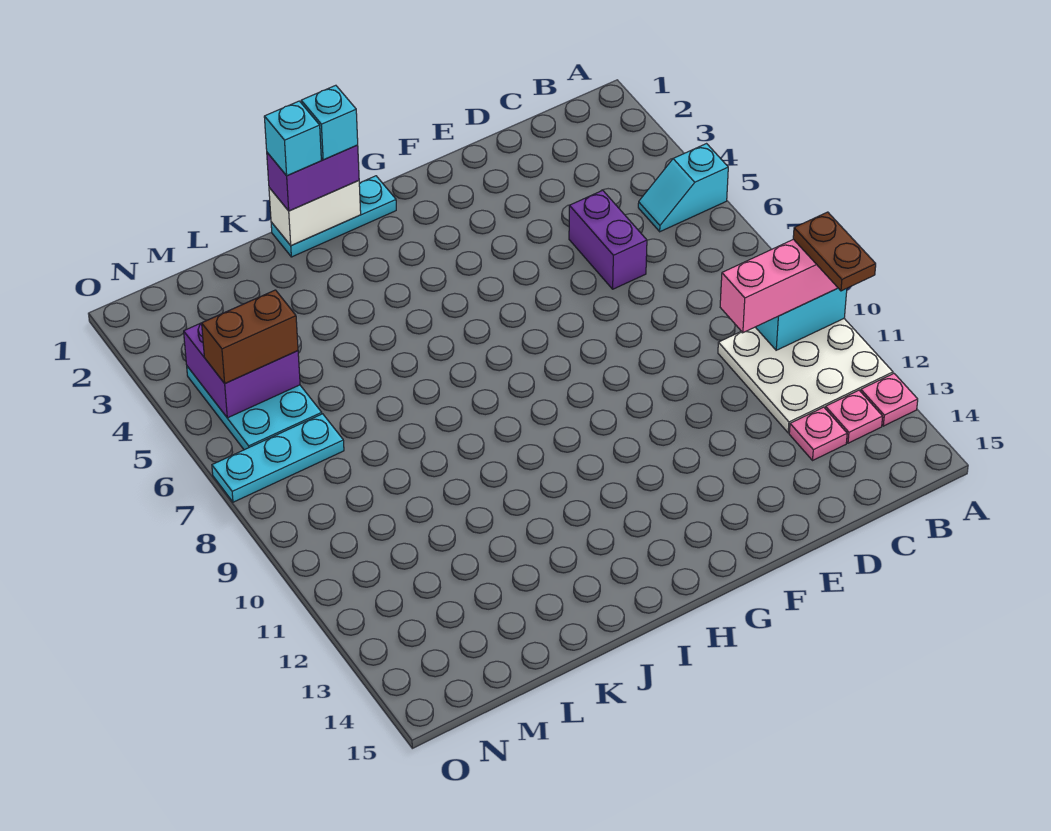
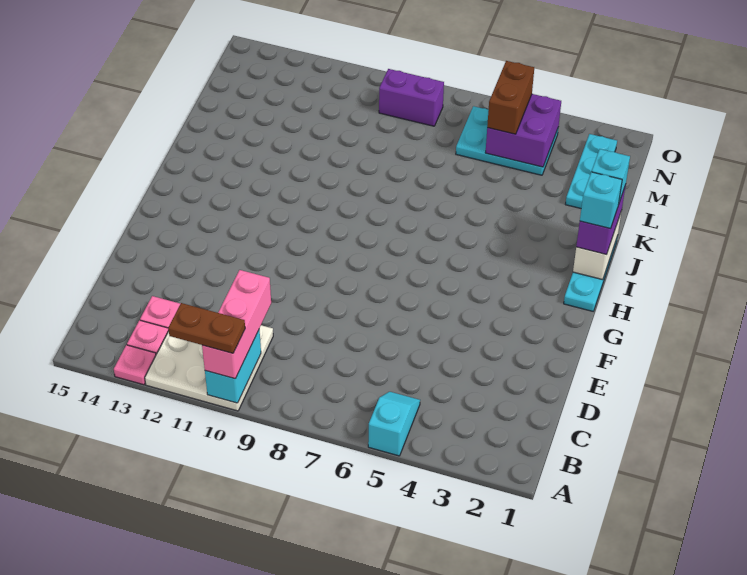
purple 1x2 brick [569,190,647,289] -> purple 1x2 brick moved to [379,69,444,126]
cyan 1x3 plate [212,414,344,502] -> cyan 1x3 plate moved to [565,134,617,208]

